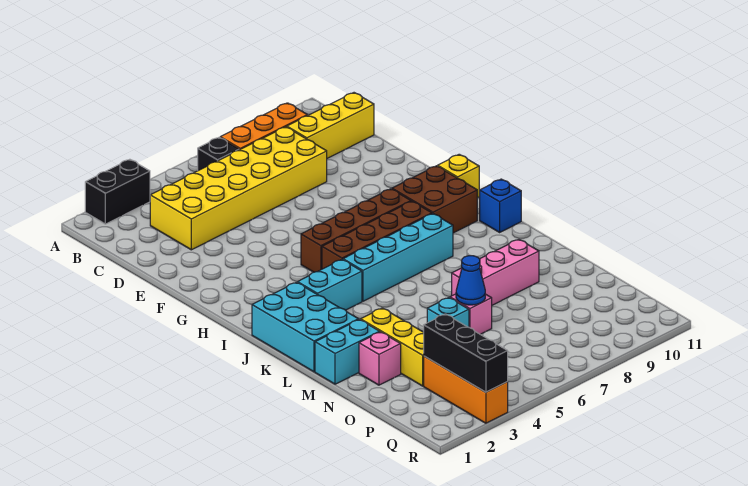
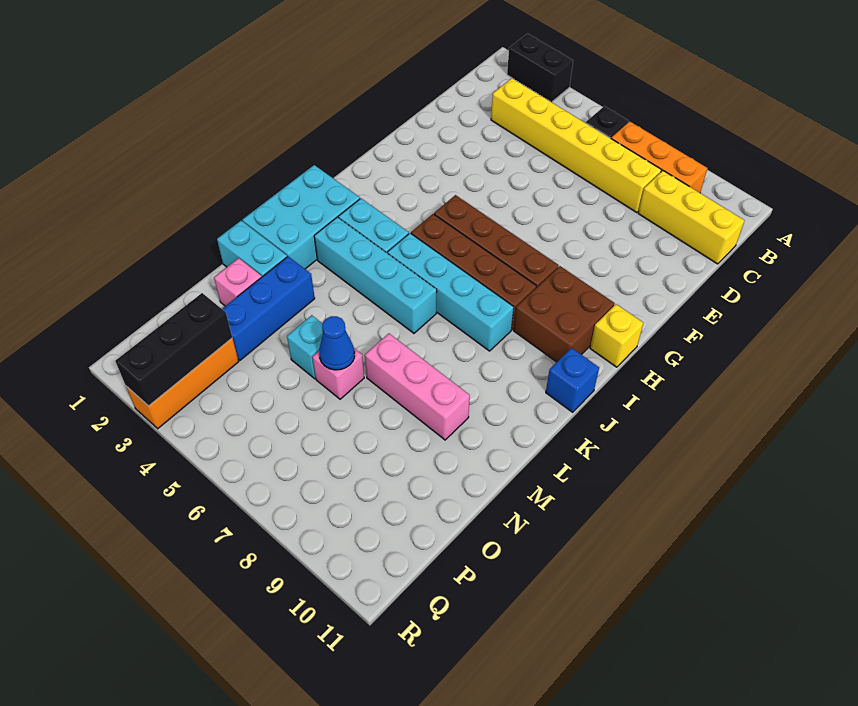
yellow 2x6 brick [150,127,327,250] -> yellow 1x6 brick [491,78,661,213]
none -> cyan 1x4 brick [314,217,437,333]
yellow 1x3 brick [361,308,424,386] -> blue 1x3 brick [222,256,315,360]

